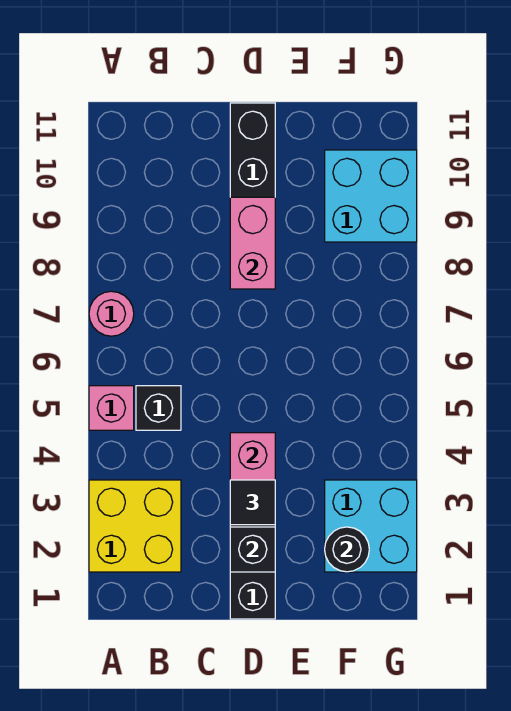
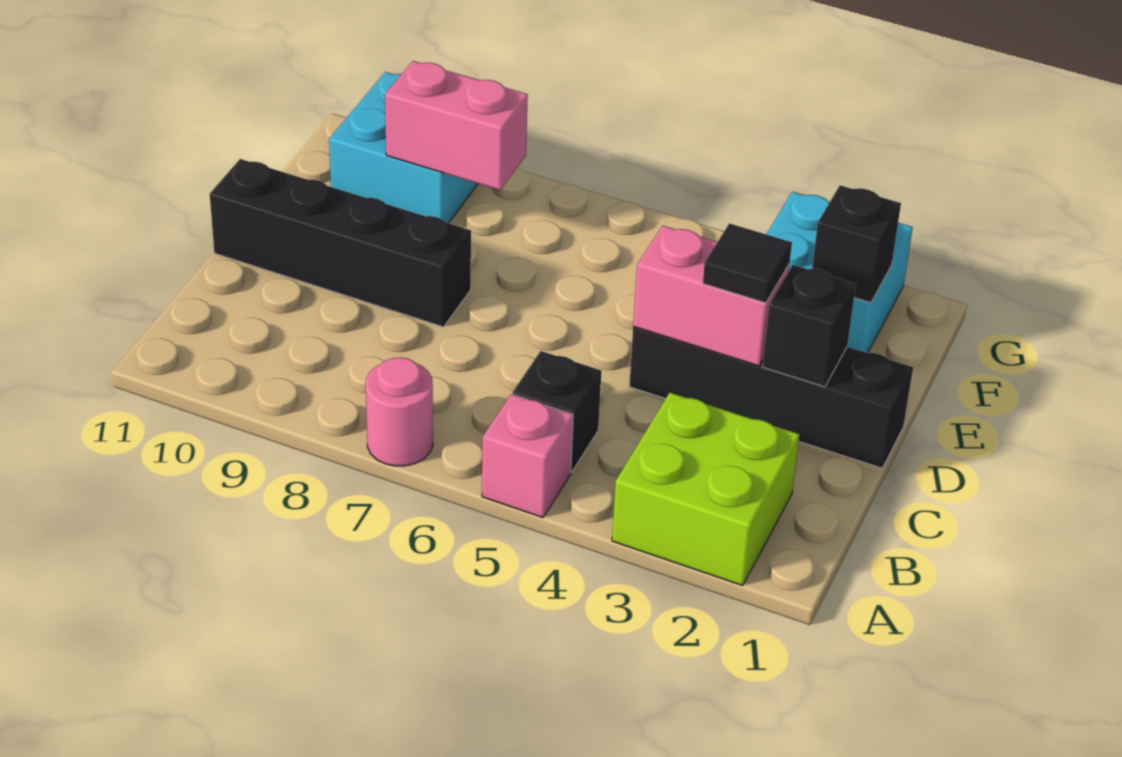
yellow 2x2 brick [89,480,181,572] -> lime 2x2 brick [612,393,800,586]
pink 1x2 brick [230,197,275,289] -> pink 1x2 brick moved to [385,61,528,190]
black 1x1 round brick [325,527,369,572] -> black 1x1 brick [812,185,901,303]

